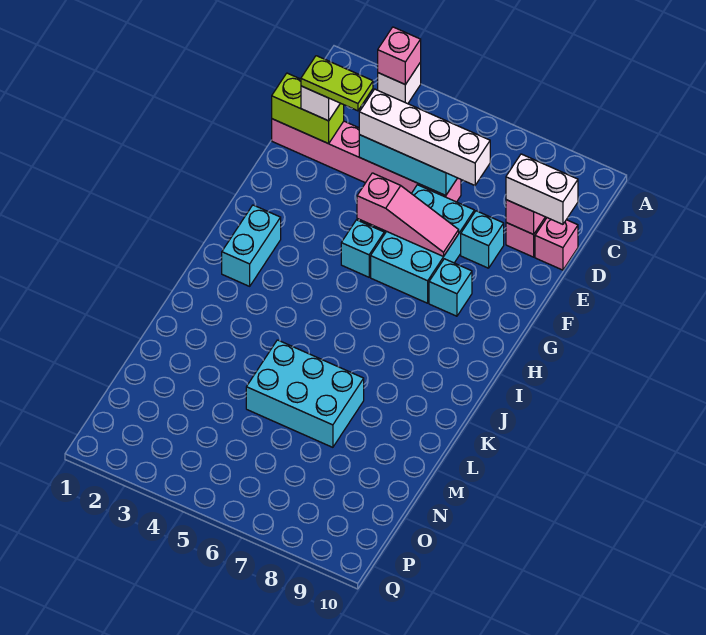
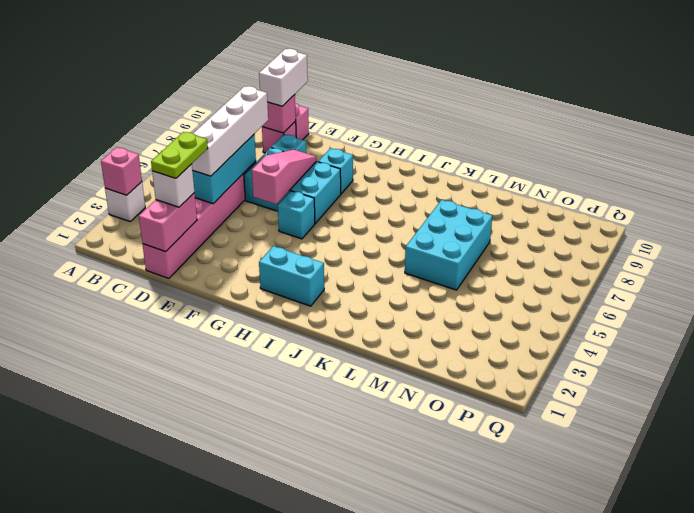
lime 1x2 brick [272,73,344,144] -> pink 1x2 brick [139,193,197,252]

